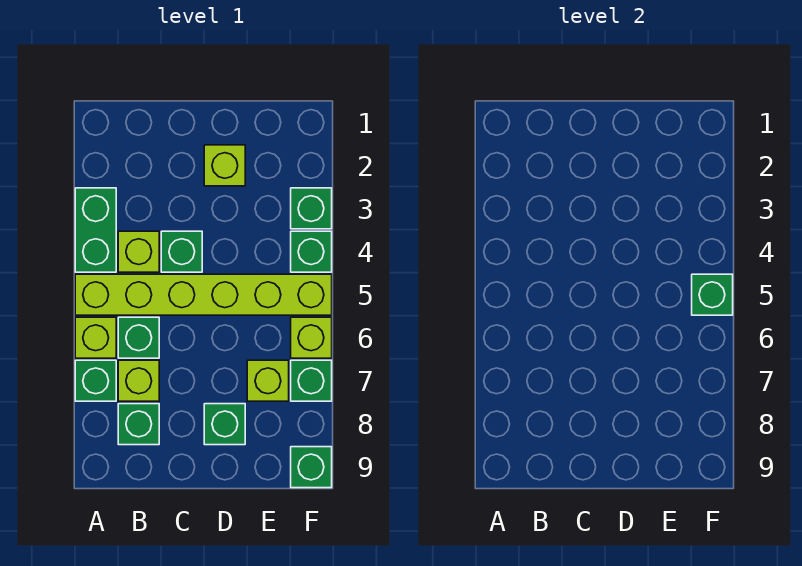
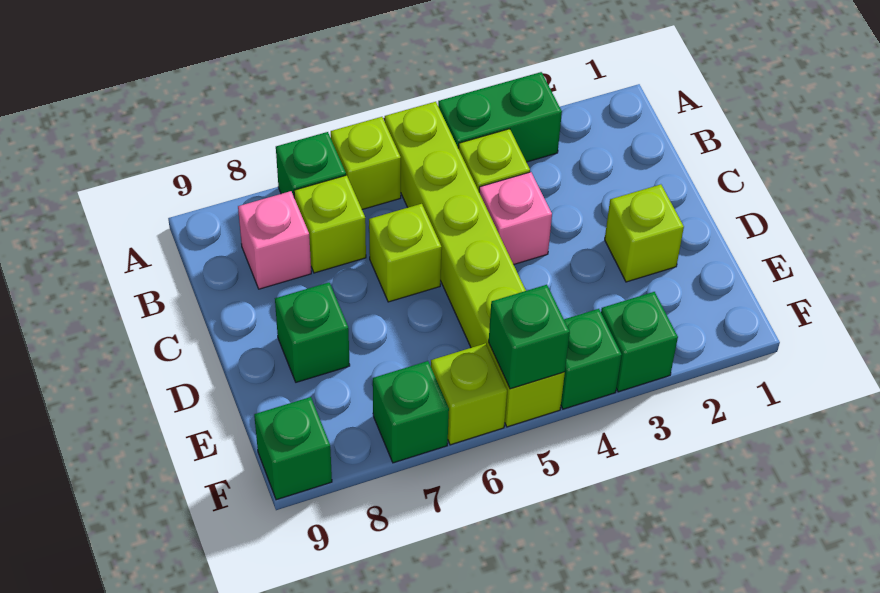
green 1x1 brick [118,317,159,358] -> none
green 1x1 brick [118,404,159,445] -> pink 1x1 brick [238,191,311,289]
green 1x1 brick [161,231,202,272] -> pink 1x1 brick [479,172,552,265]
lime 1x1 brick [247,360,289,401] -> lime 1x1 brick moved to [369,204,442,302]

